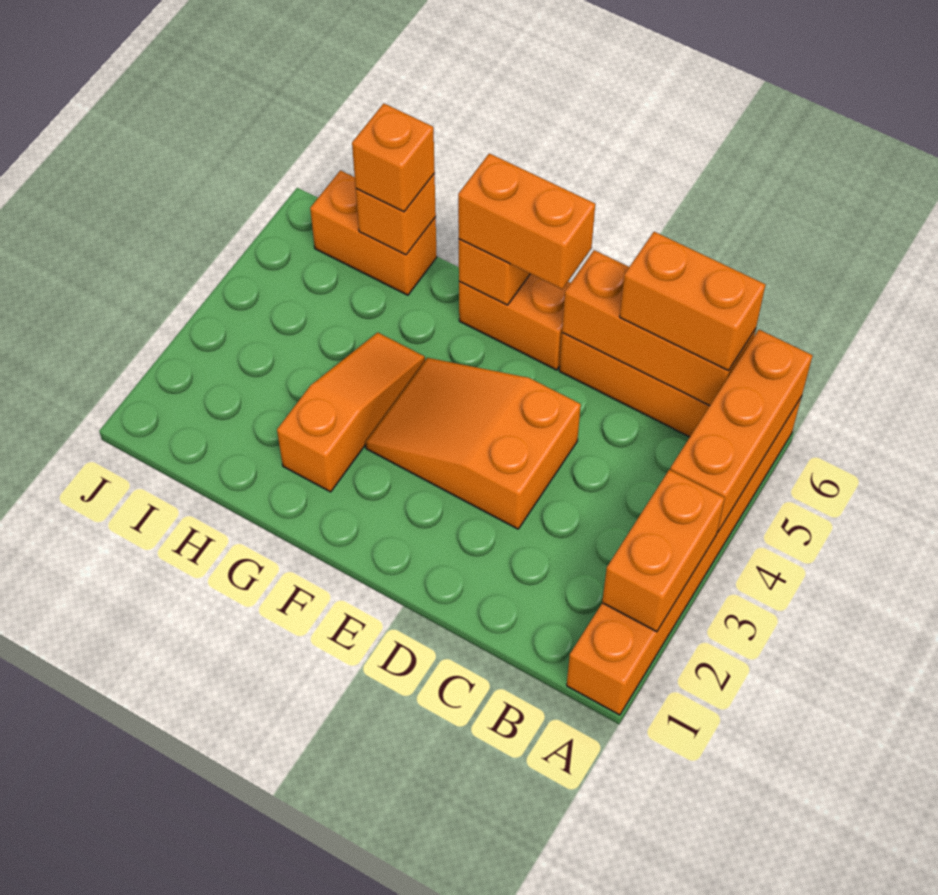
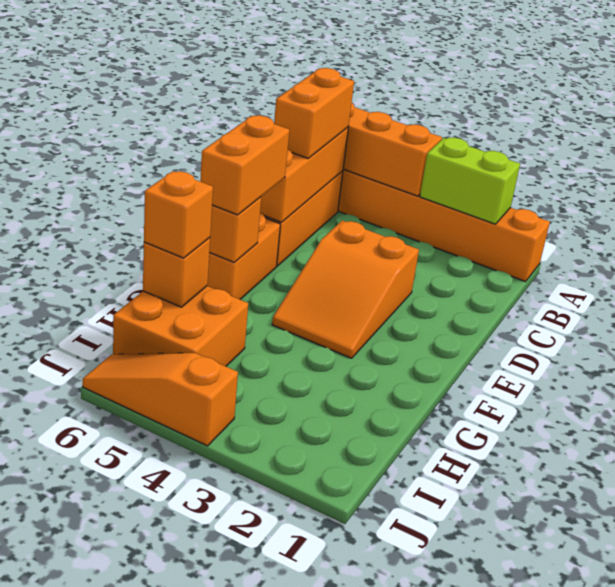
orange 1x2 brick [602,470,725,632] -> lime 1x2 brick [420,137,520,224]
orange 1x3 slope [277,332,425,492] -> orange 1x3 slope moved to [83,353,238,446]
orange 1x2 brick [310,170,437,295] -> orange 2x2 brick [113,286,248,366]

